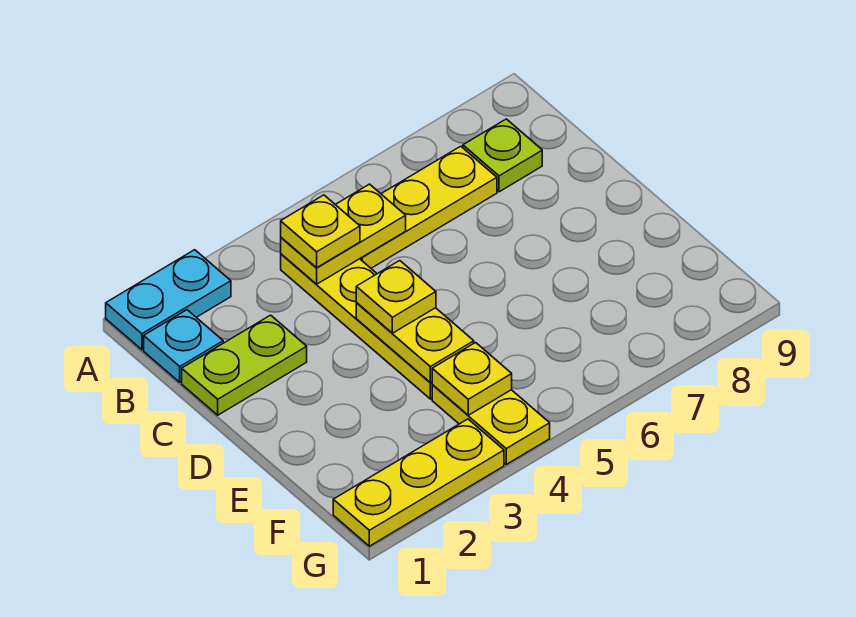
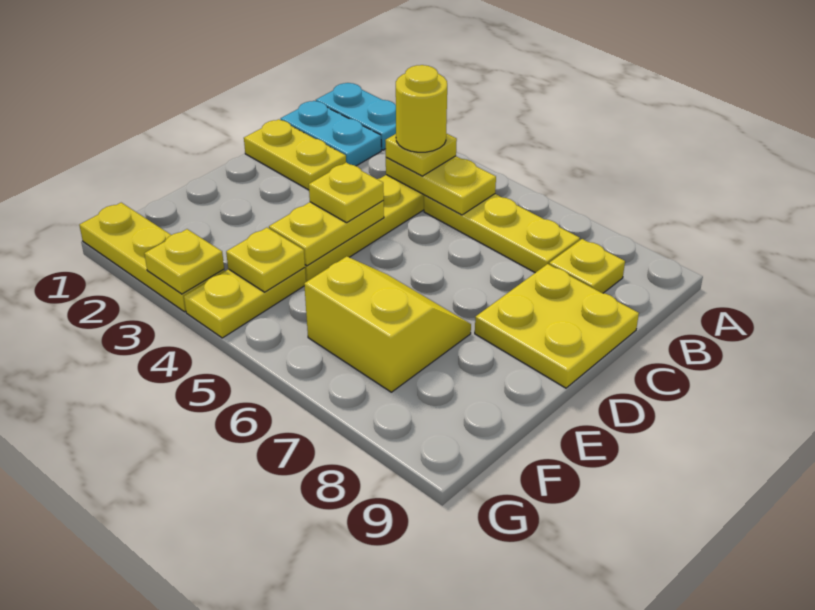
cyan 1x1 plate [144,310,223,382] -> cyan 1x2 plate [281,101,381,166]
none -> yellow 1x1 round brick [396,65,447,152]
lime 1x1 plate [463,119,542,192] -> yellow 1x1 plate [549,239,625,293]
lime 1x2 plate [182,315,307,415] -> yellow 1x2 plate [244,119,346,190]
none -> yellow 2x2 plate [475,264,639,388]
none -> yellow 2x2 slope [304,256,471,392]
none -> yellow 1x1 plate [144,229,224,294]

